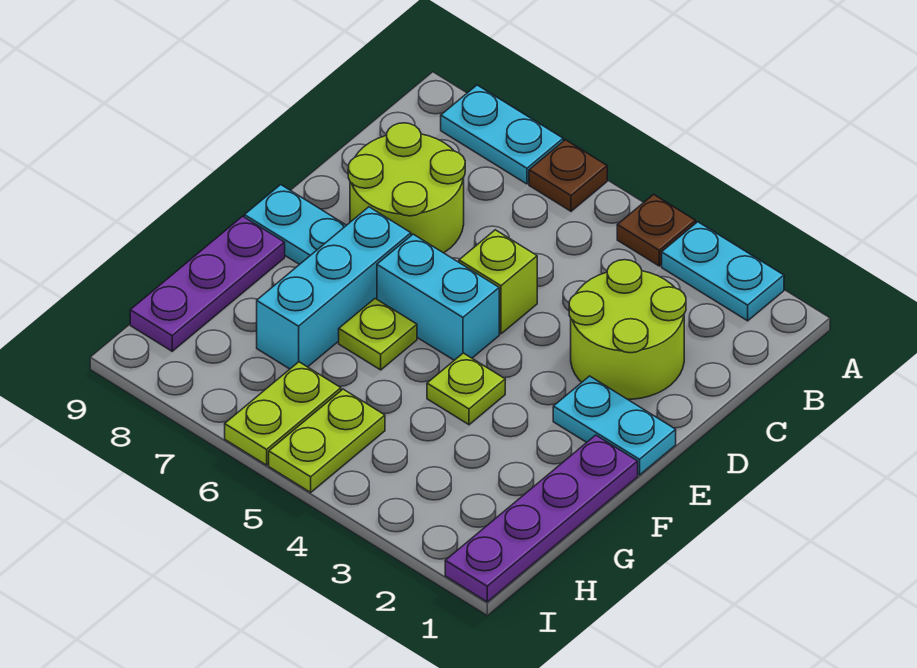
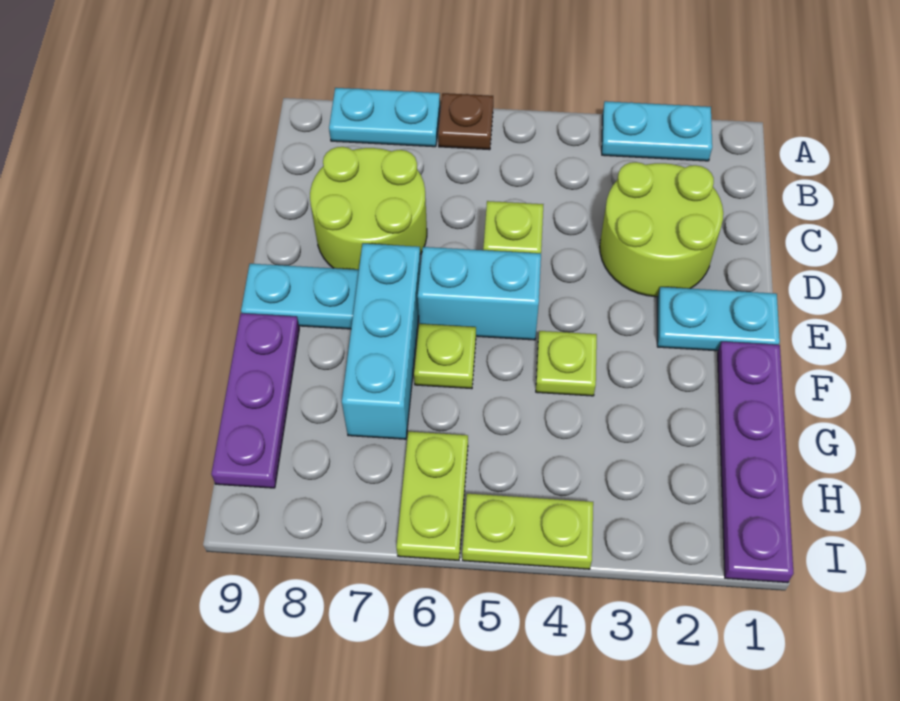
brown 1x1 plate [617,194,696,266] -> none
lime 1x2 plate [269,389,385,492] -> lime 1x2 plate turned to [462,494,593,569]

